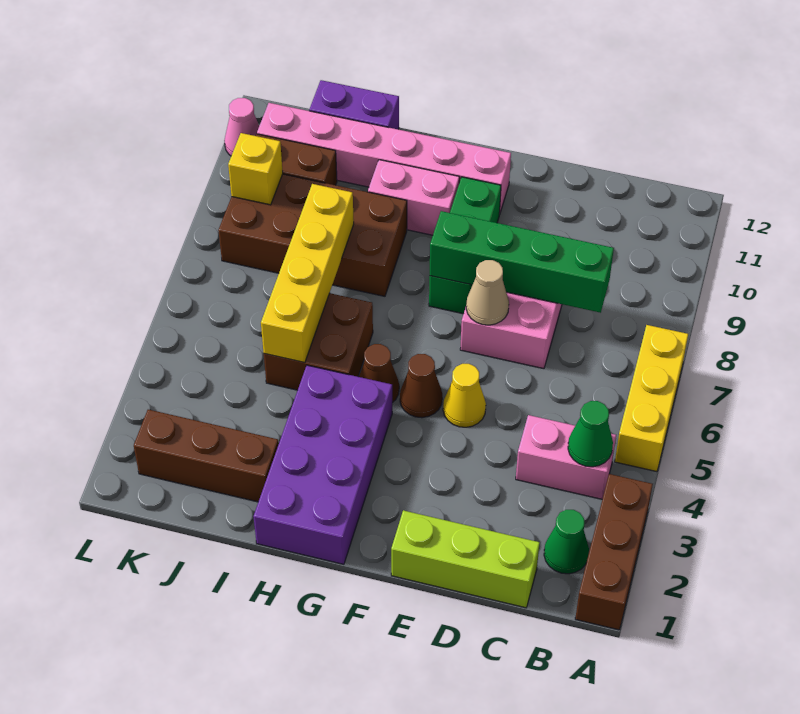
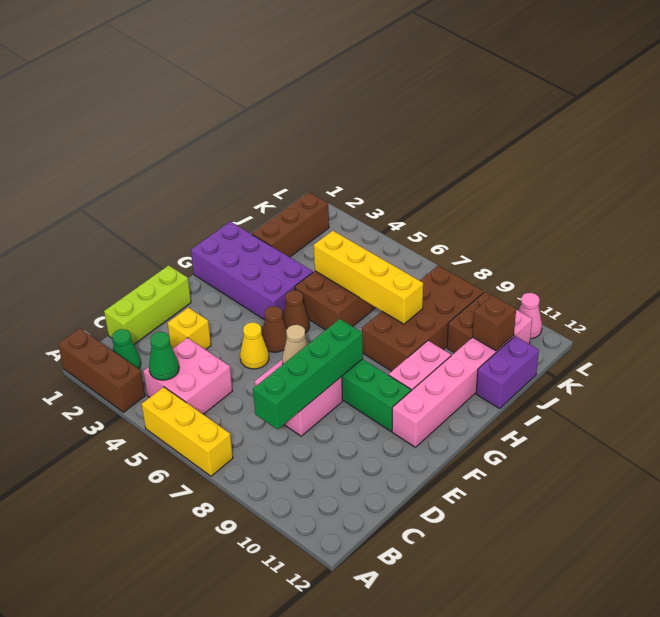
pink 1x2 brick [516,415,616,499] -> pink 2x2 brick [143,338,232,414]
none -> brown 1x1 brick [472,295,516,351]
yellow 1x1 brick [228,133,283,205] -> yellow 1x1 brick moved to [167,307,211,350]

